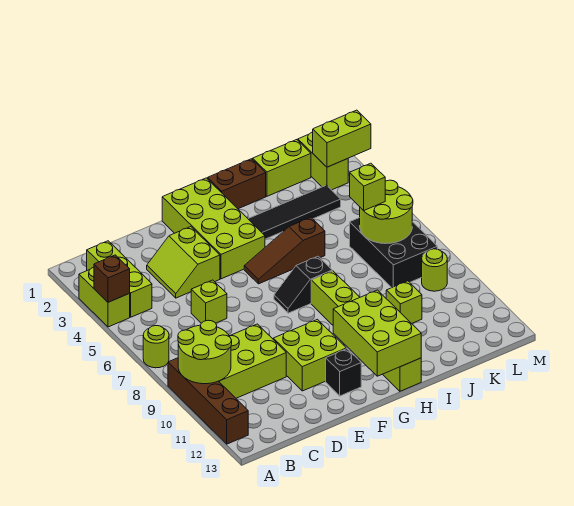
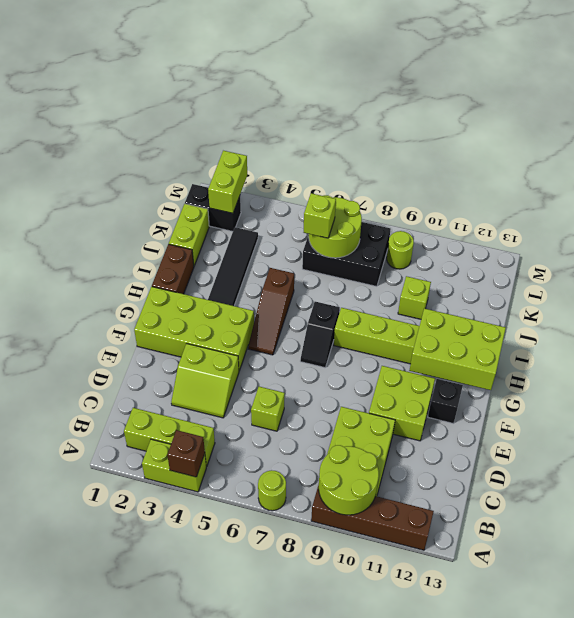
lime 1x2 brick [298,132,348,190] -> black 1x2 brick [185,184,241,231]

